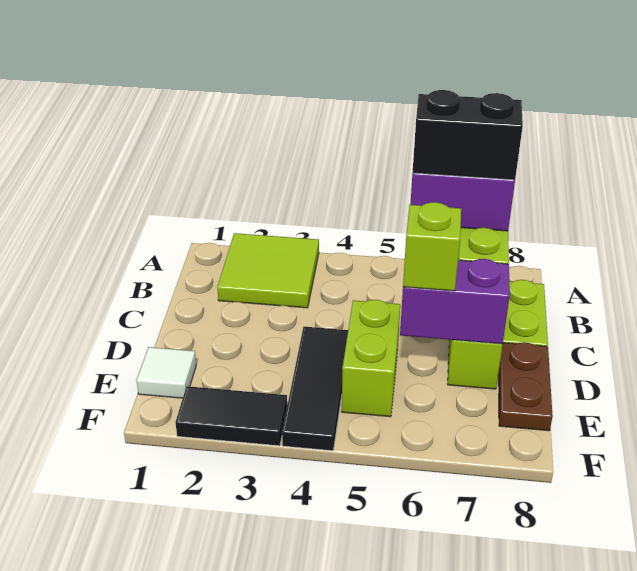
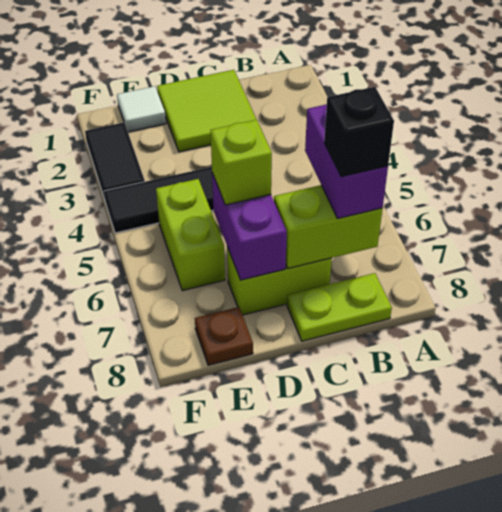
lime 2x2 tile [217,233,319,308] -> lime 2x2 tile moved to [157,70,257,152]
black 1x2 brick [413,90,523,180] -> black 1x1 brick [324,87,394,177]
lime 1x2 brick [342,300,400,417] -> lime 1x2 brick turned to [156,179,225,291]
brown 1x2 plate [498,342,553,431] -> brown 1x1 plate [195,307,253,365]

